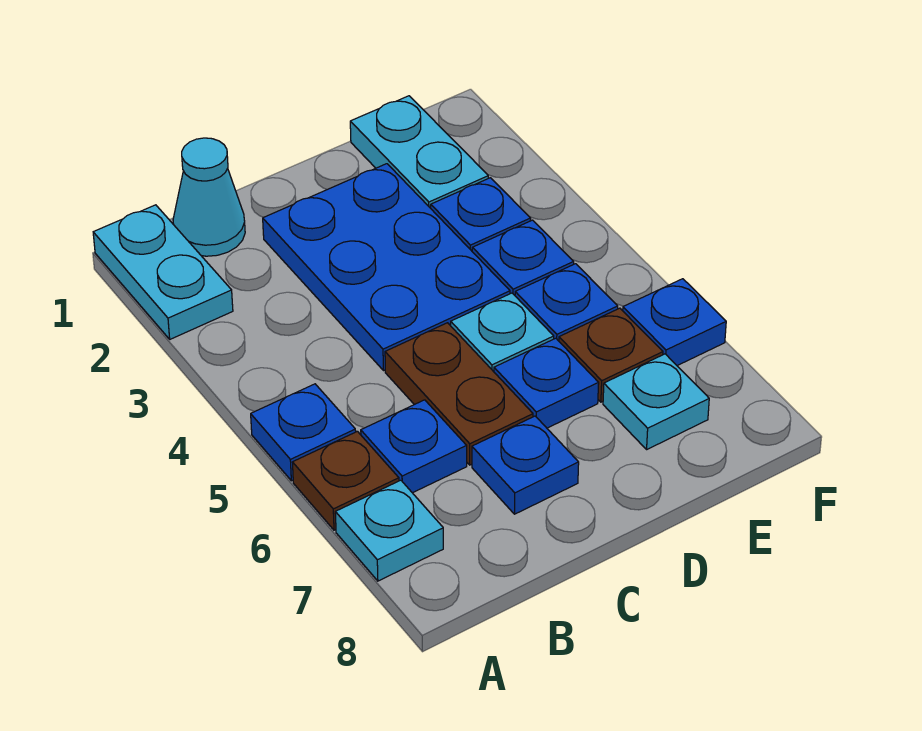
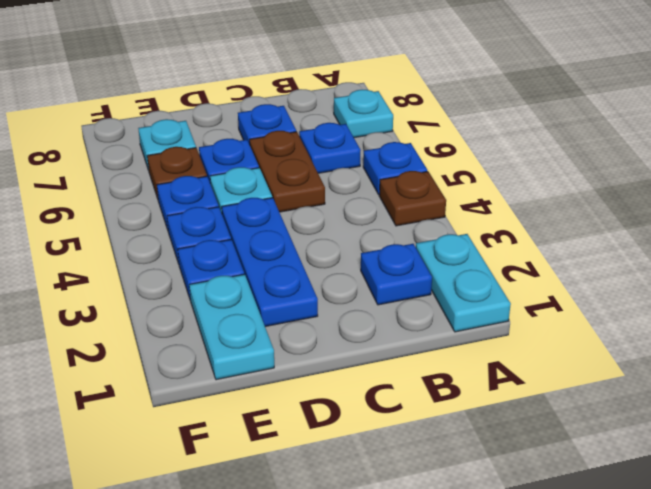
brown 1x1 plate [292,431,399,530] -> brown 1x1 plate moved to [379,171,446,226]
cyan 1x1 cone [173,138,245,256] -> none
blue 2x3 plate [263,164,510,371] -> blue 1x3 plate [222,198,318,327]
blue 1x1 plate [623,279,726,366] -> blue 1x1 plate moved to [361,244,432,305]

